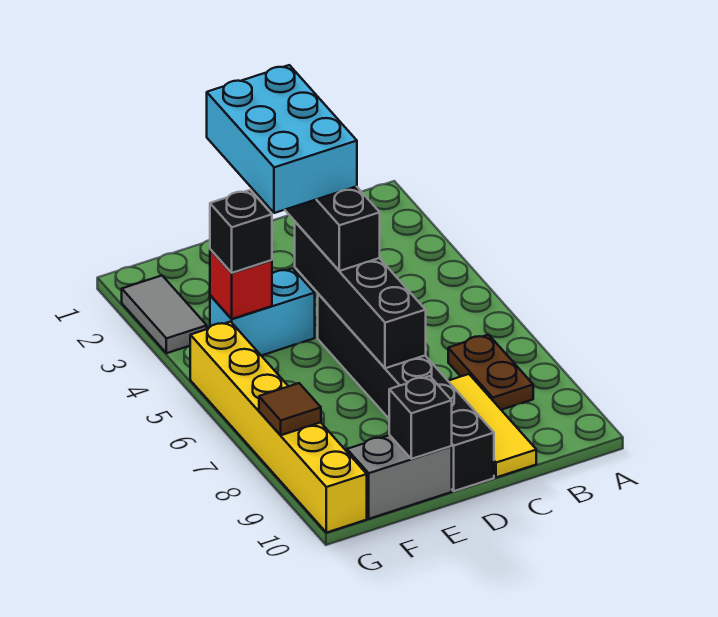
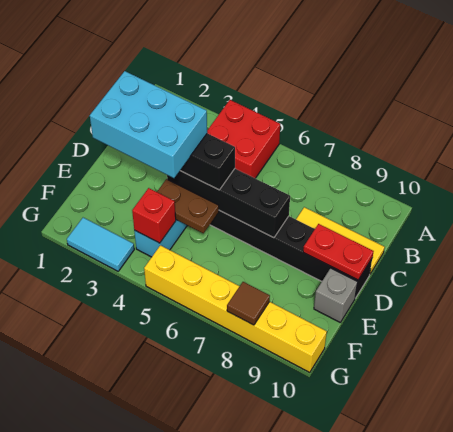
none -> red 2x2 brick [207,100,280,178]
brown 1x2 plate [448,335,533,410] -> brown 1x2 plate moved to [157,179,219,233]
none -> red 1x2 plate [303,224,374,280]
grey 1x2 brick [347,435,452,519] -> grey 1x1 brick [314,268,357,323]
black 1x1 brick [389,376,452,459] -> none
black 1x1 brick [210,190,272,273] -> none
grey 1x2 tile [122,276,207,353] -> cyan 1x2 tile [67,218,134,271]

